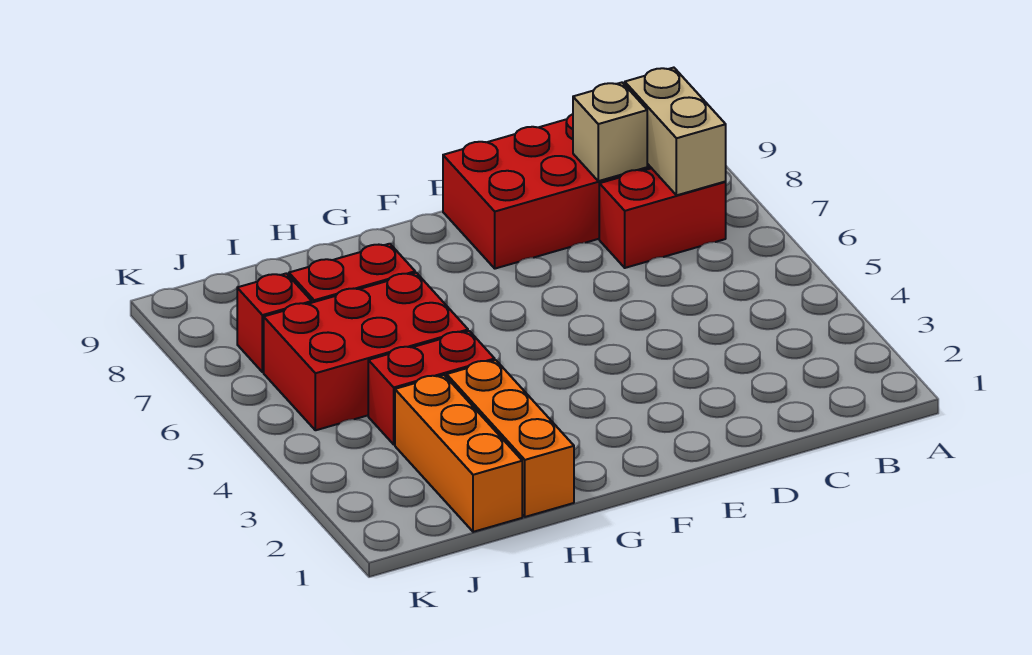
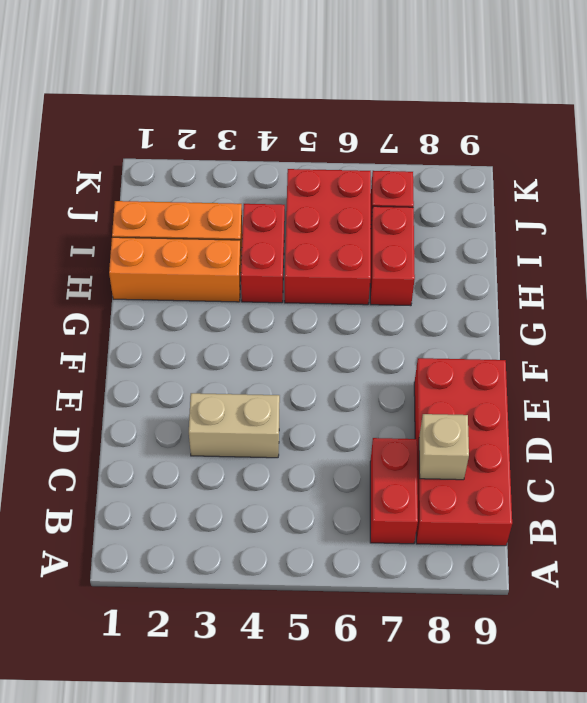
tan 1x2 brick [625,68,726,195] -> tan 1x2 brick moved to [189,393,280,458]

